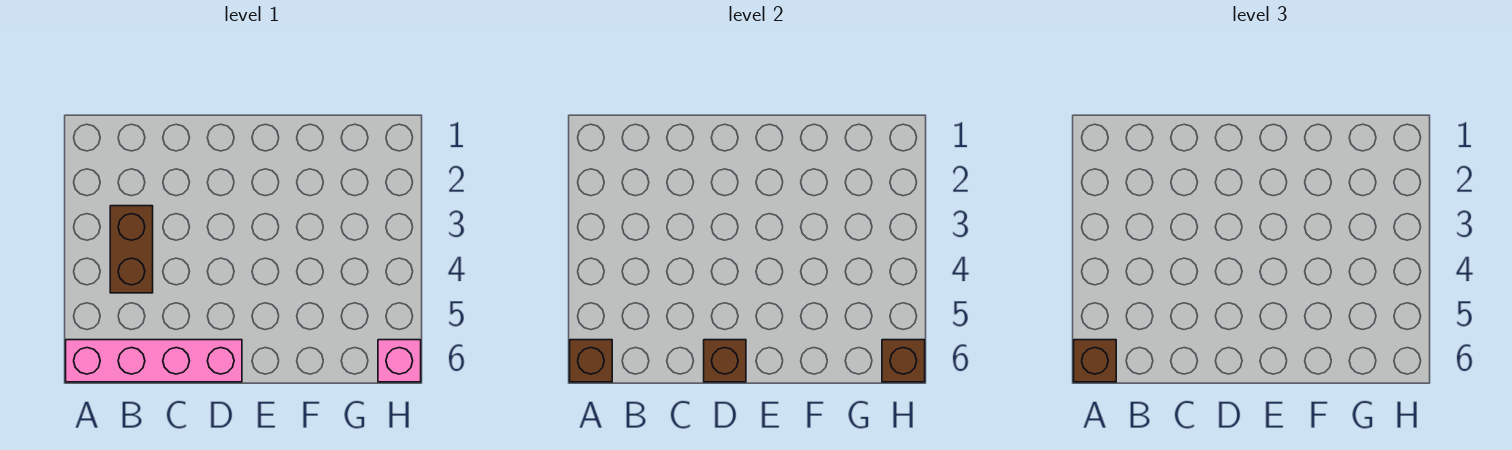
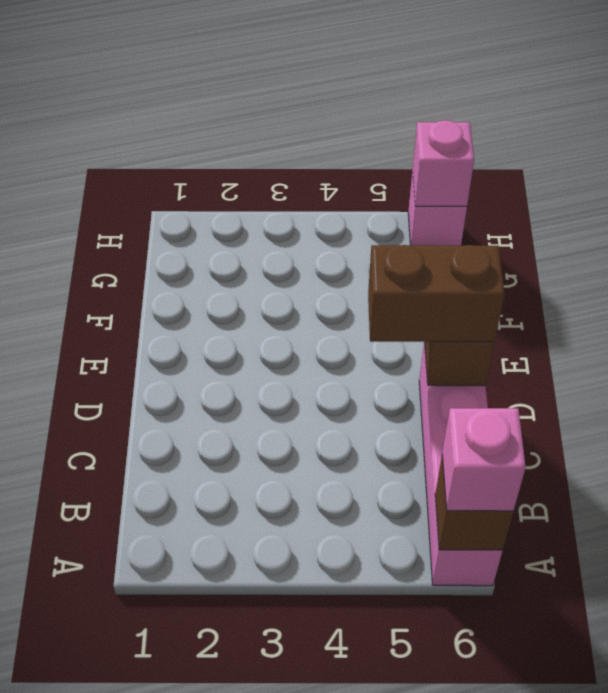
brown 1x1 brick [1074,340,1116,382] -> pink 1x1 brick [442,408,526,511]
brown 1x2 brick [110,206,153,293] -> brown 1x2 brick moved to [368,245,505,342]
brown 1x1 brick [882,340,925,382] -> pink 1x1 brick [413,120,474,206]

